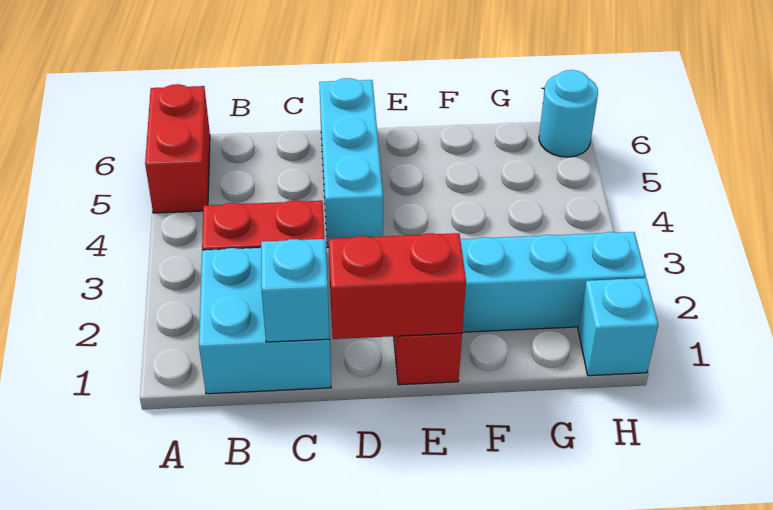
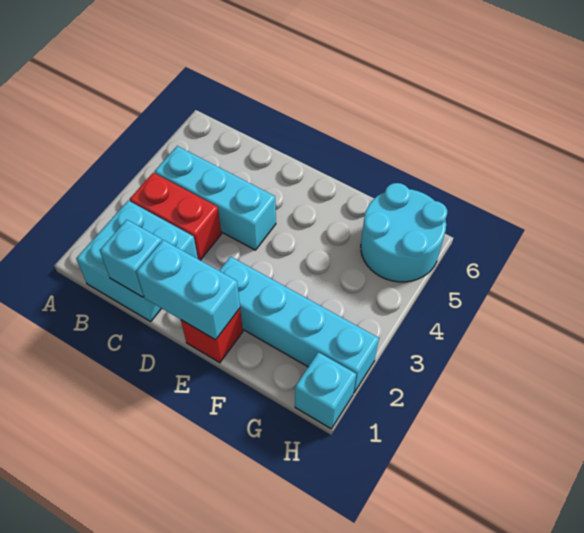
red 1x2 brick [145,84,210,213] -> none
red 1x2 brick [329,233,466,339] -> cyan 1x2 brick [136,240,240,340]
cyan 1x3 brick [319,78,383,248] -> cyan 1x3 brick turned to [154,146,276,250]
cyan 1x1 round brick [539,70,598,157] -> cyan 2x2 round brick [361,183,447,282]

